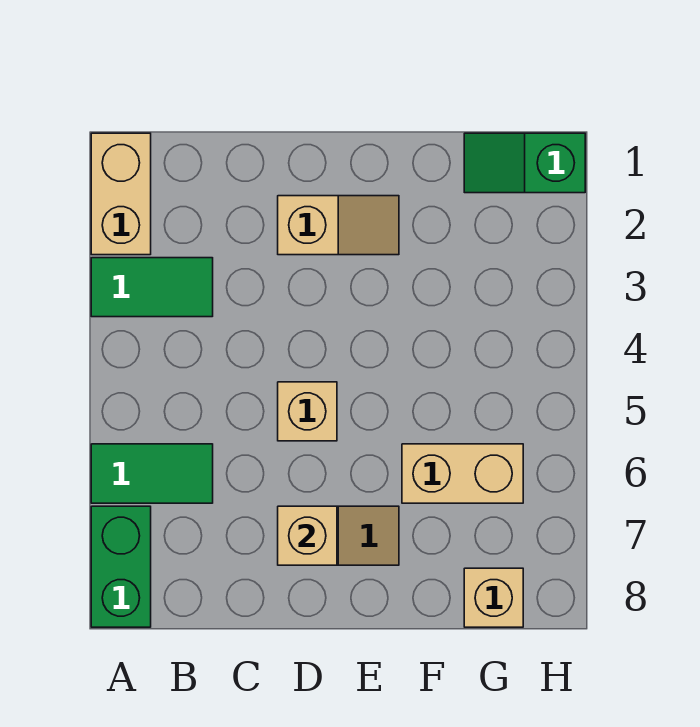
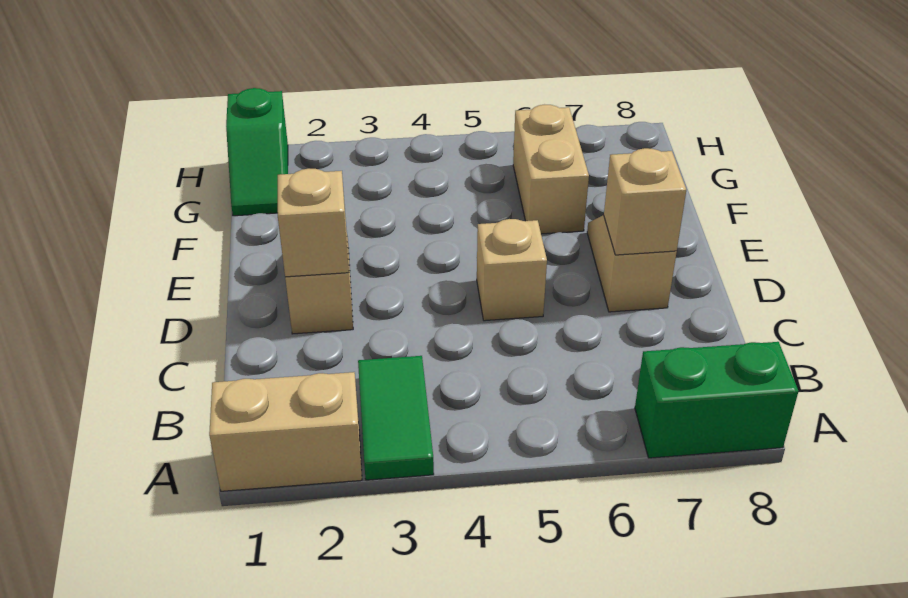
green 1x2 tile [91,444,213,503] -> none
tan 1x1 brick [464,568,523,627] -> tan 1x1 brick moved to [278,168,349,277]

